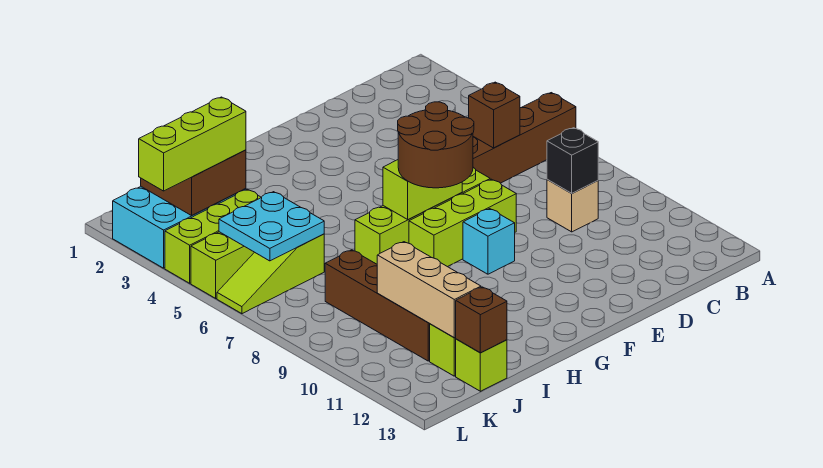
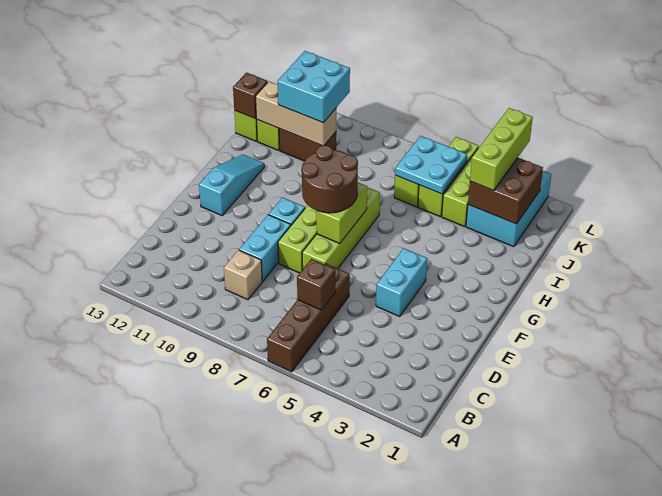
black 1x1 brick [547,128,598,193] -> none
none -> cyan 1x2 brick [239,215,291,281]
none -> cyan 1x2 brick [376,248,427,316]
none -> cyan 1x3 slope [199,154,264,215]
brown 1x4 brick [325,250,430,361] -> brown 1x2 brick [279,129,336,161]
none -> cyan 2x2 brick [278,51,350,123]

